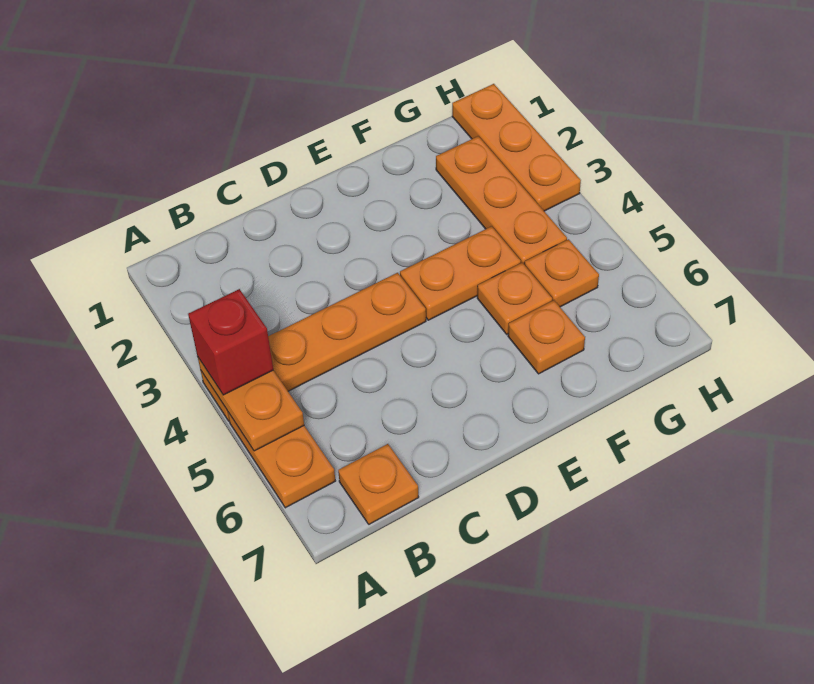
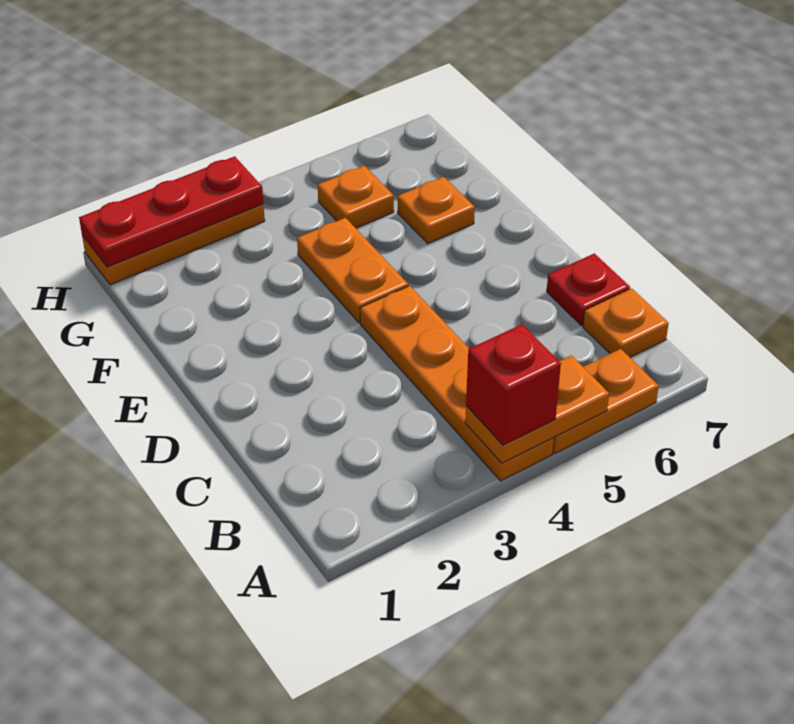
none -> red 1x1 plate [547,253,630,325]
orange 1x1 plate [477,263,552,334] -> none
orange 1x3 plate [436,136,567,264] -> none
none -> red 1x3 plate [79,156,263,267]

